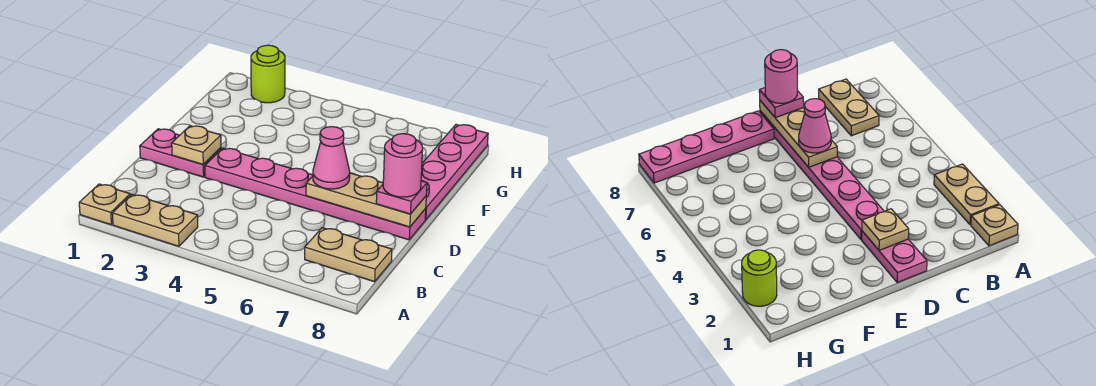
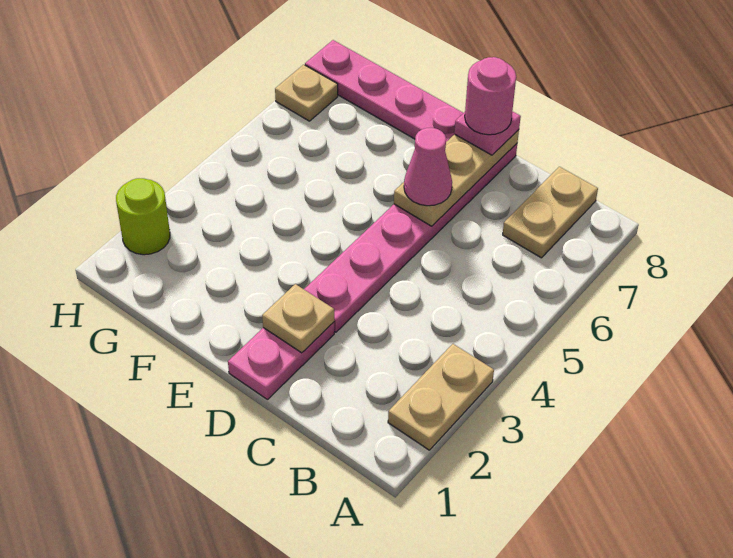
tan 1x1 plate [79,184,130,225] -> tan 1x1 plate moved to [275,65,338,121]

